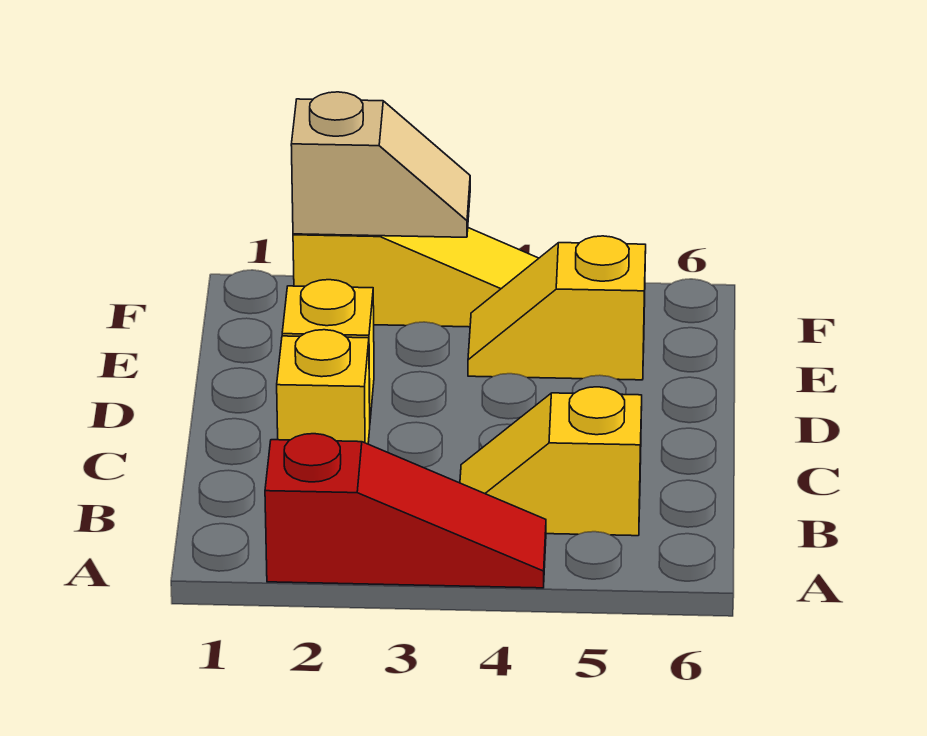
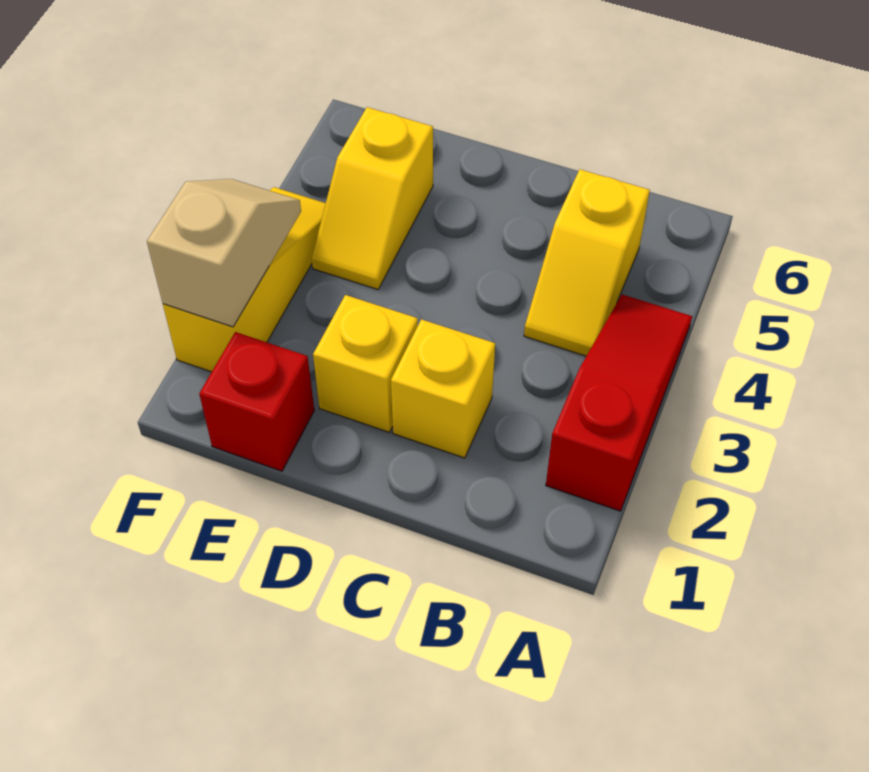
none -> red 1x1 brick [199,332,314,471]

